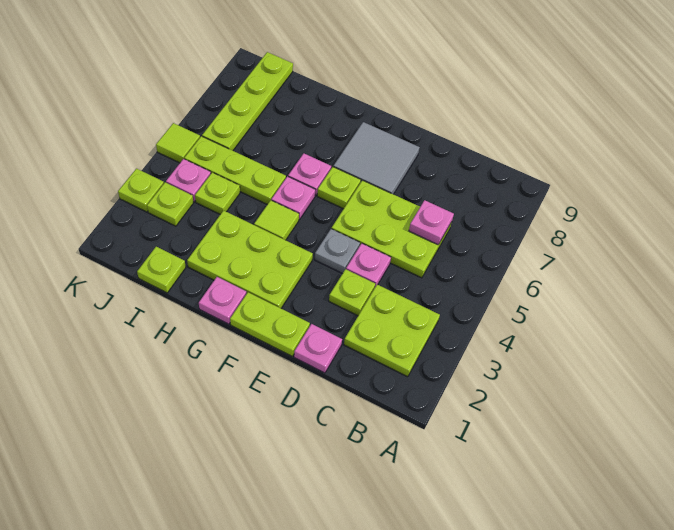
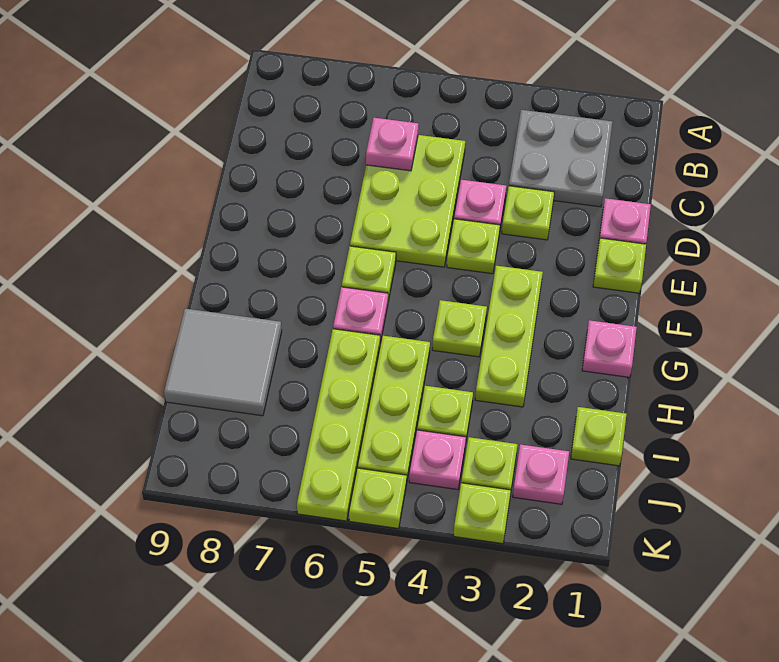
lime 2x2 plate [344,285,440,377] -> grey 2x2 plate [509,110,612,207]
lime 1x2 plate [230,292,310,357] -> lime 1x1 plate [593,238,646,293]
grey 1x1 plate [315,229,360,274] -> lime 1x1 plate [447,219,500,274]
grey 2x2 tile [333,122,420,194] -> grey 2x2 tile moved to [164,309,282,416]
lime 2x3 plate [187,211,313,308] -> lime 1x3 plate [475,266,543,407]
lime 1x1 tile [254,200,299,240] -> lime 1x1 plate [432,300,487,357]
pink 1x1 plate [271,176,315,220] -> pink 1x1 plate moved to [513,444,569,504]
lime 1x4 plate [202,52,293,151] -> lime 1x4 plate turned to [297,329,380,521]
lime 1x1 tile [156,123,200,163] -> lime 1x1 plate [349,468,407,529]

